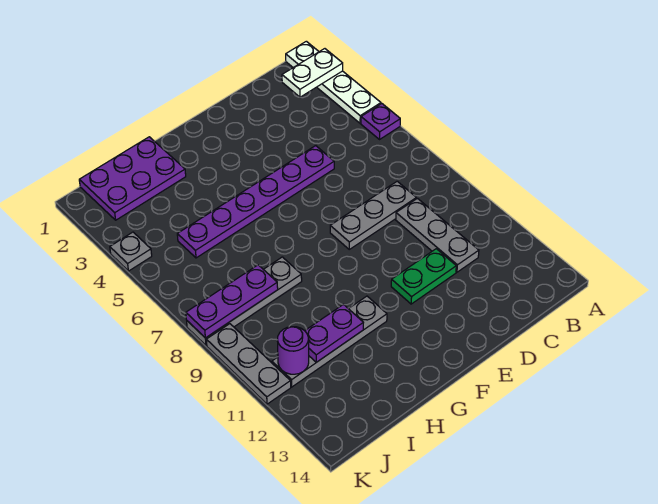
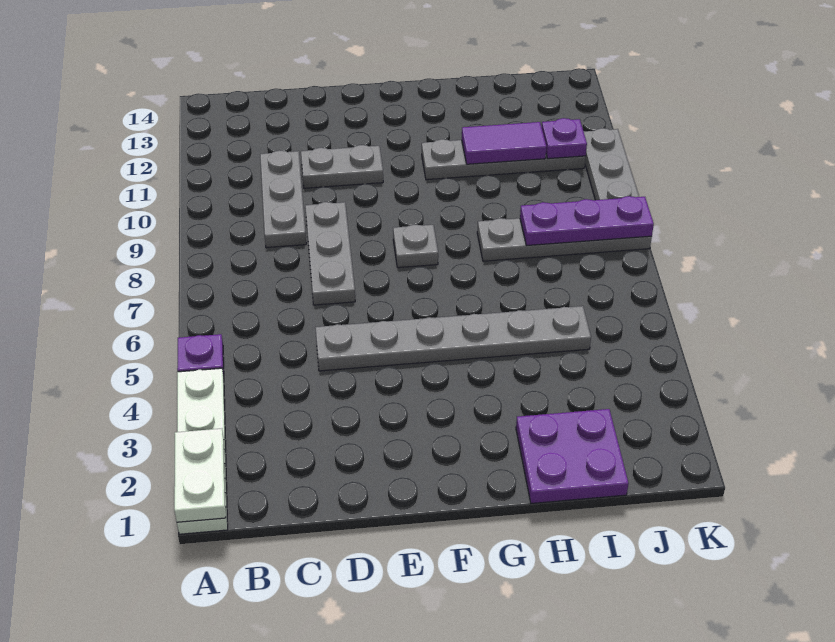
white 1x2 plate [282,49,343,97] -> white 1x2 plate turned to [174,429,226,522]
grey 1x3 plate [330,181,416,249] -> grey 1x3 plate turned to [305,202,355,305]
purple 1x6 plate [177,146,334,258] -> grey 1x6 plate [315,306,591,371]
green 1x2 plate [391,249,456,304] -> grey 1x2 plate [301,145,383,188]
purple 2x3 plate [79,137,186,220] -> purple 2x2 plate [516,409,629,503]
purple 1x2 plate [305,305,363,362] -> purple 1x2 tile [462,122,546,164]
purple 1x1 round brick [277,327,309,374] -> purple 1x1 plate [542,118,587,159]
grey 1x1 plate [110,232,152,271] -> grey 1x1 plate moved to [393,224,438,268]

